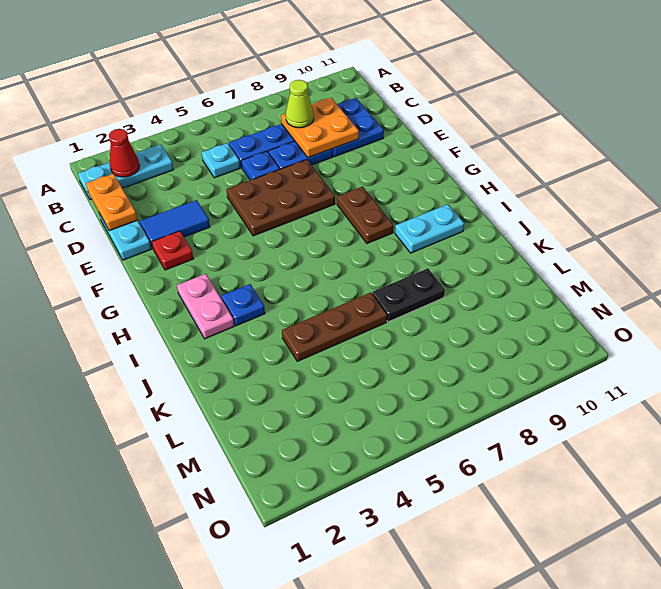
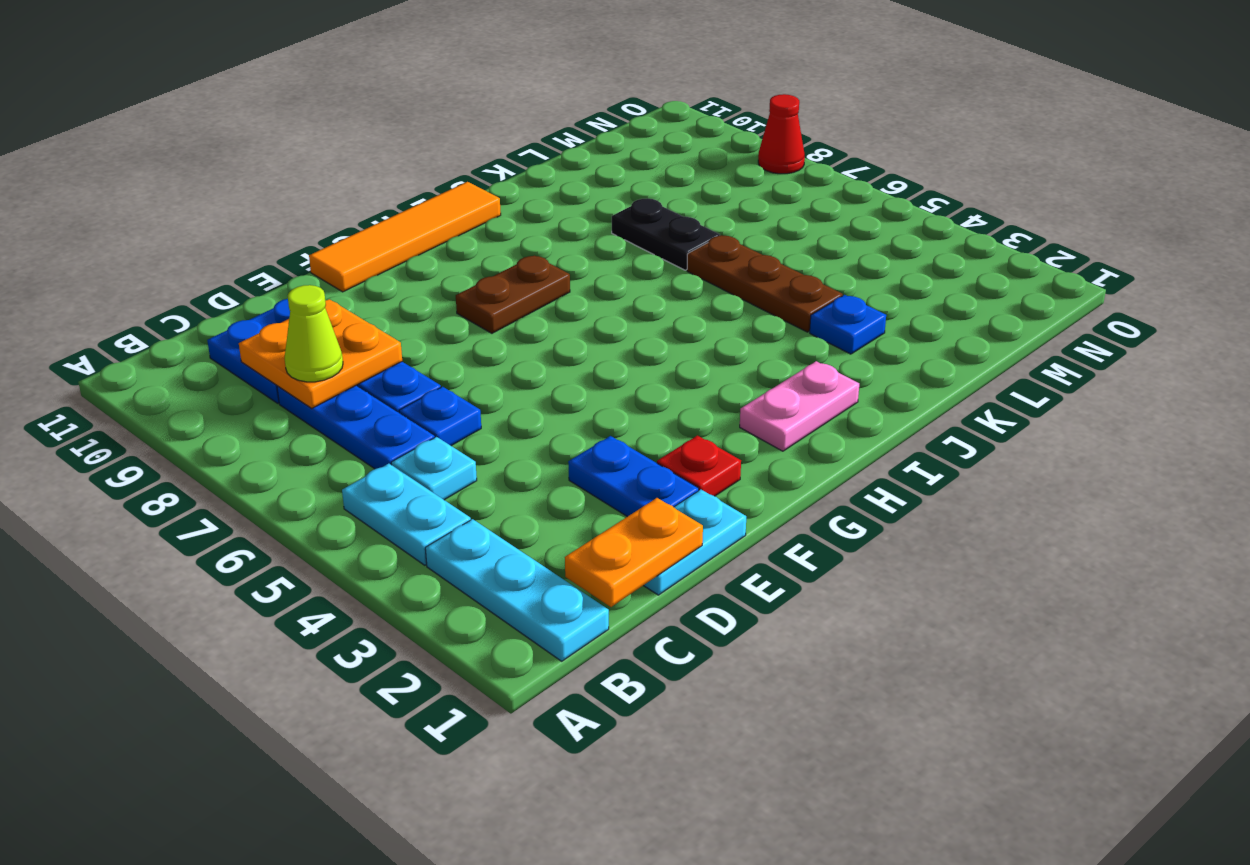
red 1x1 cone [109,129,140,177] -> red 1x1 cone moved to [758,94,805,174]
blue 1x2 tile [140,200,210,248] -> blue 1x2 plate [568,436,699,517]
brown 2x3 plate [227,160,335,236] -> none
none -> orange 1x4 tile [309,182,501,292]
blue 1x1 plate [221,284,265,326] -> blue 1x1 plate moved to [810,295,886,354]
cyan 1x2 plate [395,204,464,253] -> cyan 1x2 plate moved to [342,464,471,565]

